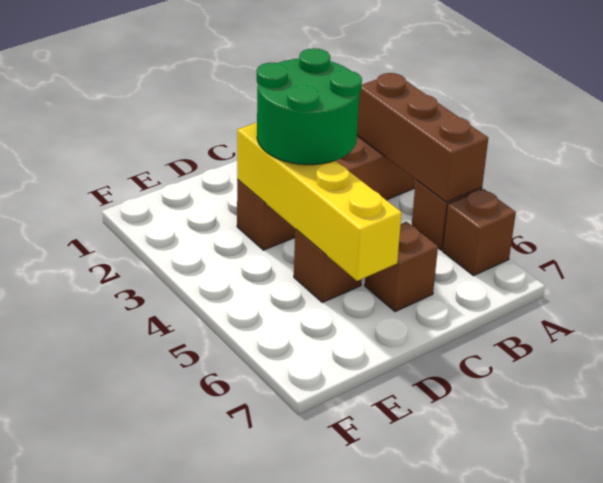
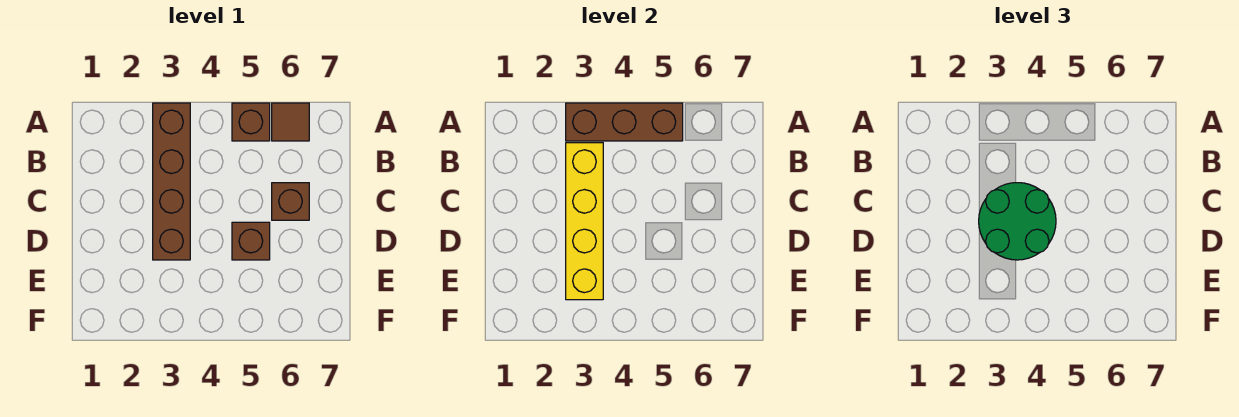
brown 1x1 brick [443,189,516,276] -> brown 1x1 tile [272,103,309,141]
yellow 1x4 brick [237,122,402,281] -> yellow 1x4 brick turned to [566,143,603,300]

